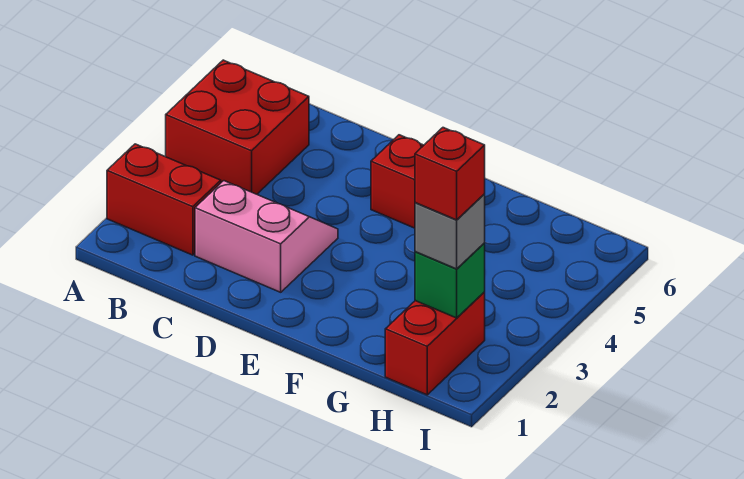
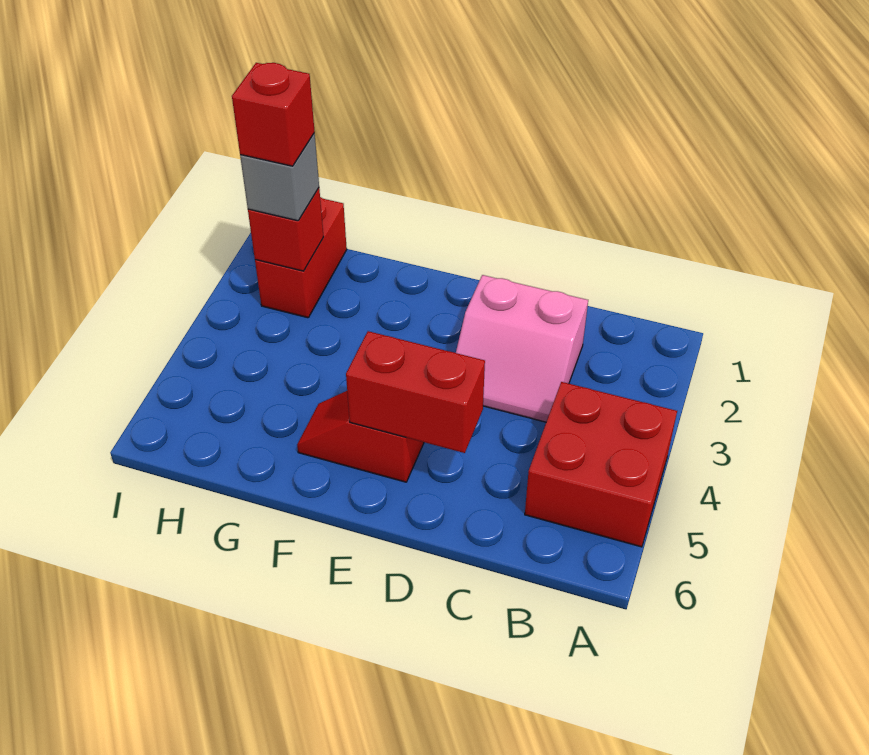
red 1x2 brick [107,144,221,255] -> red 1x2 brick moved to [346,331,485,453]
green 1x1 brick [415,243,485,318] -> red 1x1 brick [248,188,324,271]

